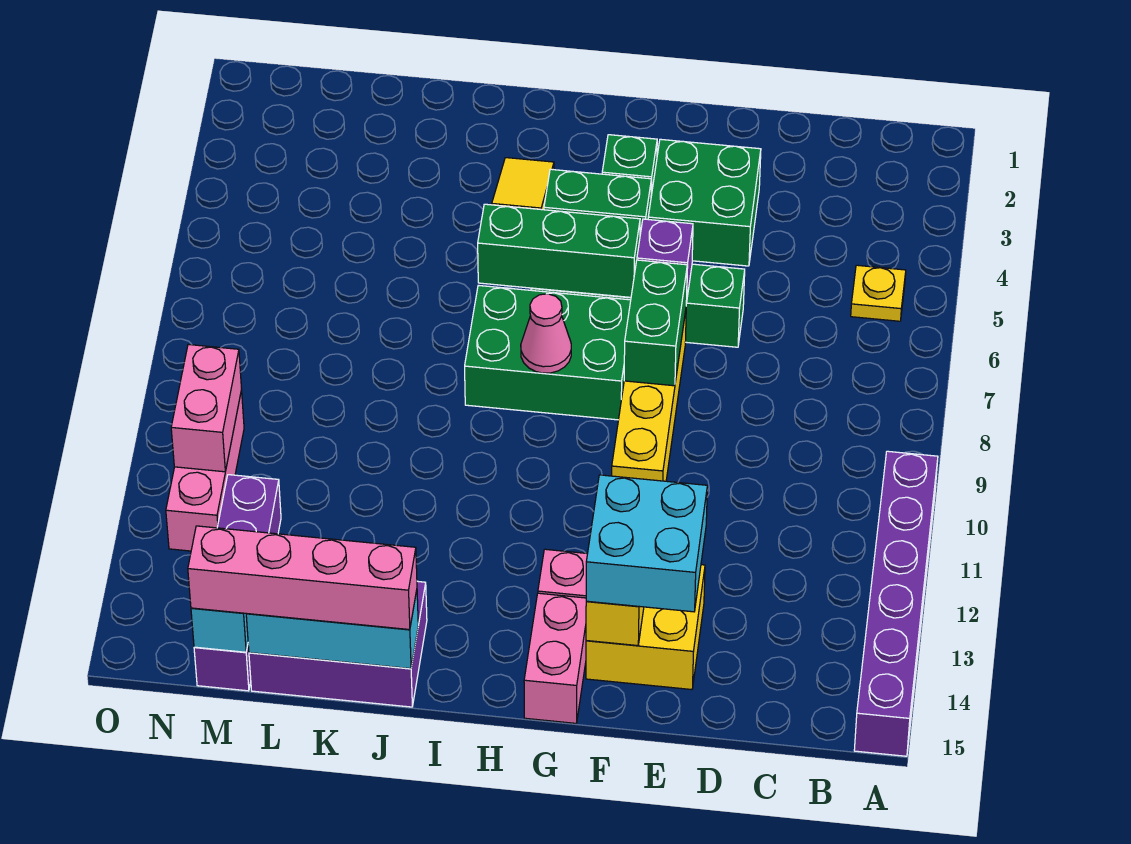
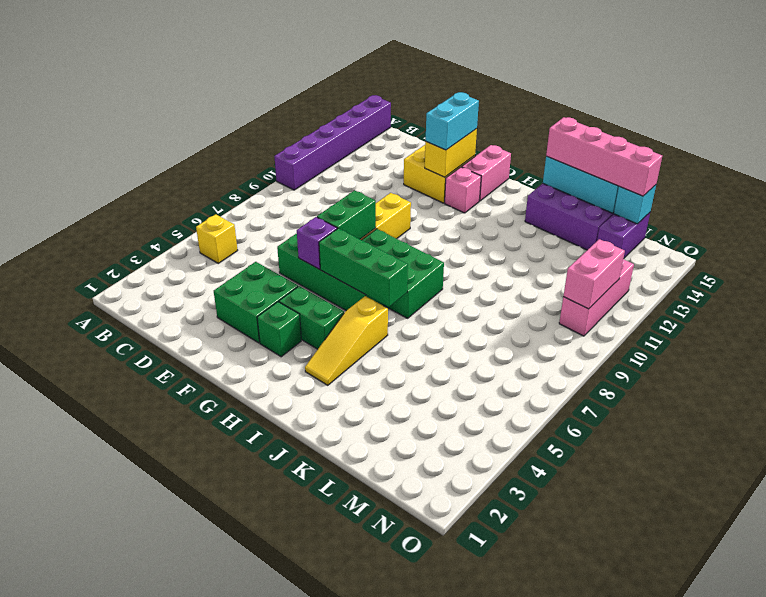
yellow 1x1 plate [851,265,906,321] -> yellow 1x1 brick [196,214,238,263]
cyan 2x2 brick [586,475,707,612] -> cyan 1x2 brick [426,92,479,150]
pink 1x1 cone [521,294,571,373] -> none
purple 1x4 brick [194,475,281,691] -> purple 1x2 brick [597,213,650,259]

